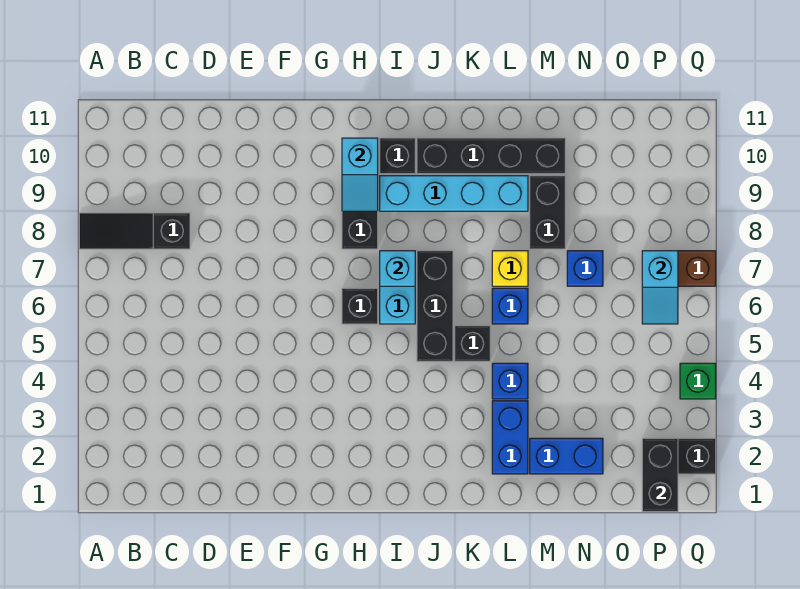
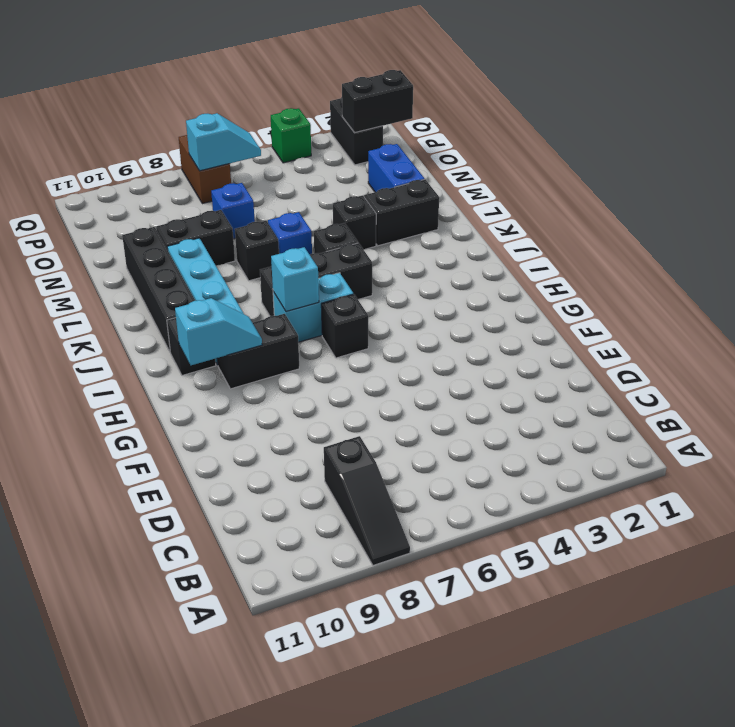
blue 1x2 brick [492,401,528,474] -> black 1x2 brick [364,179,439,246]
blue 1x1 brick [492,363,528,399] -> black 1x1 brick [333,196,376,250]
yellow 1x1 brick [492,251,528,286] -> black 1x1 brick [235,221,279,281]

